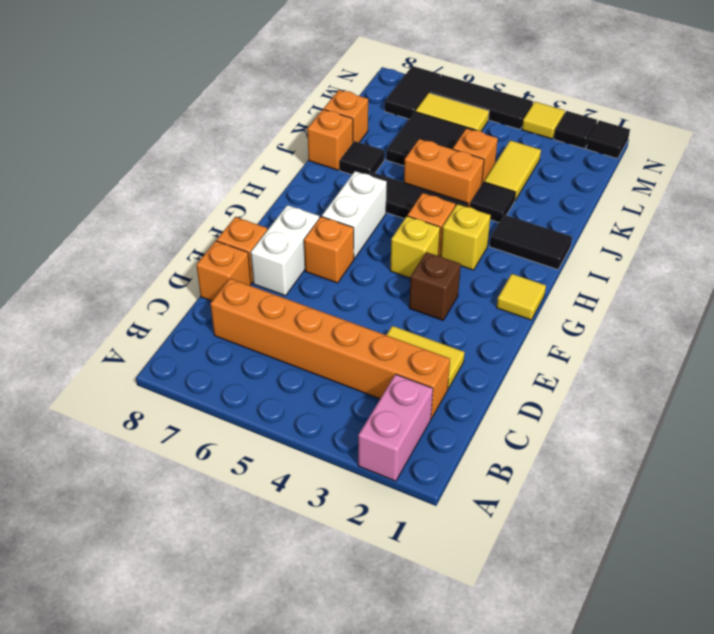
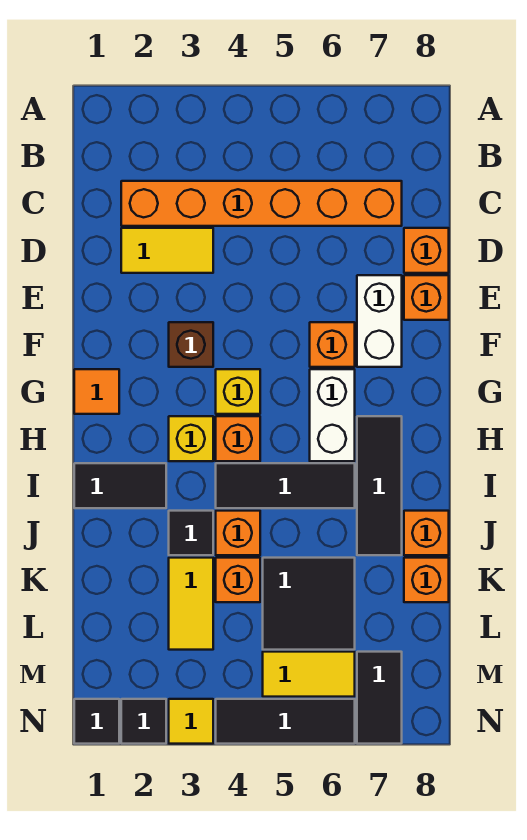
pink 1x2 brick [358,374,433,481] -> none
yellow 1x1 tile [497,274,546,320] -> orange 1x1 tile [74,369,119,414]
orange 1x2 brick [404,139,484,207] -> orange 1x1 brick [216,511,260,555]
black 1x1 tile [340,141,384,175] -> black 1x3 tile [357,416,402,555]

